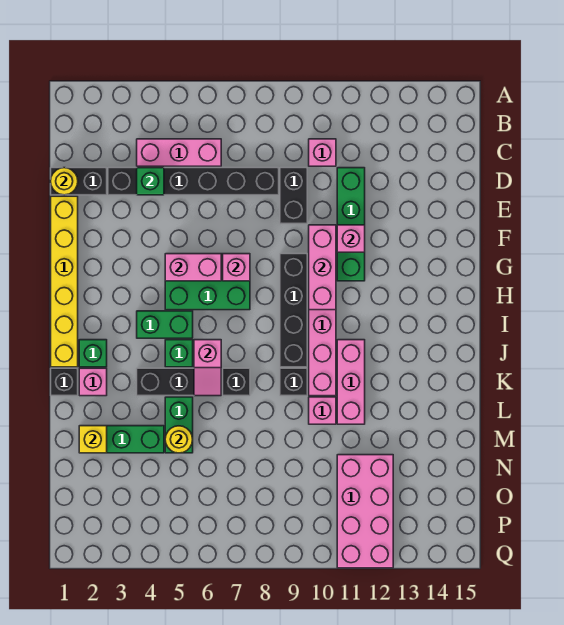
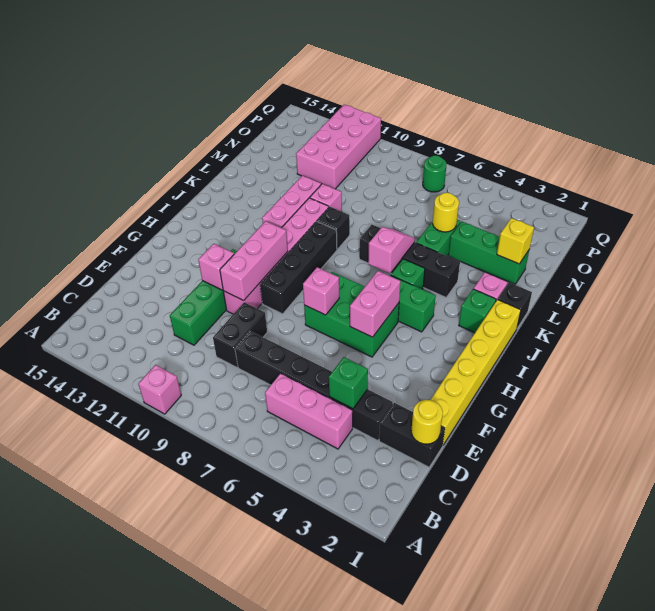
pink 1x1 brick [309,139,336,166] -> pink 1x1 brick moved to [138,365,181,414]
pink 1x2 brick [165,254,221,281] -> pink 1x2 brick turned to [350,271,400,337]
none -> green 1x1 round brick [423,155,447,192]

